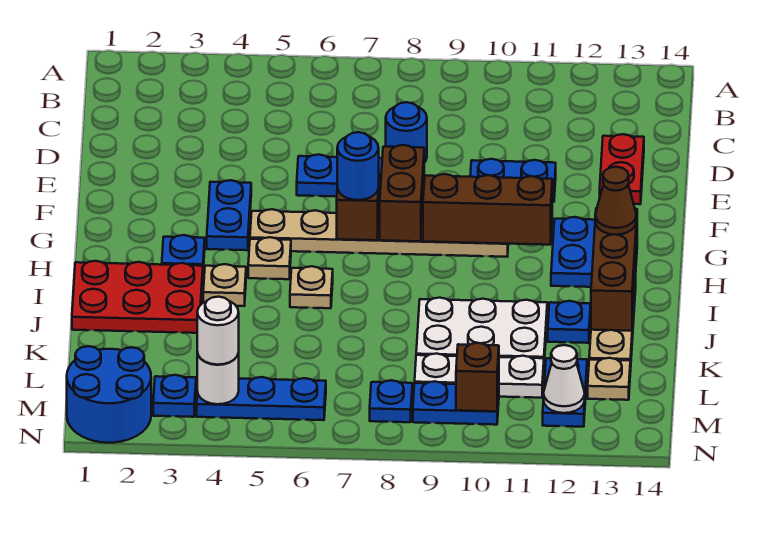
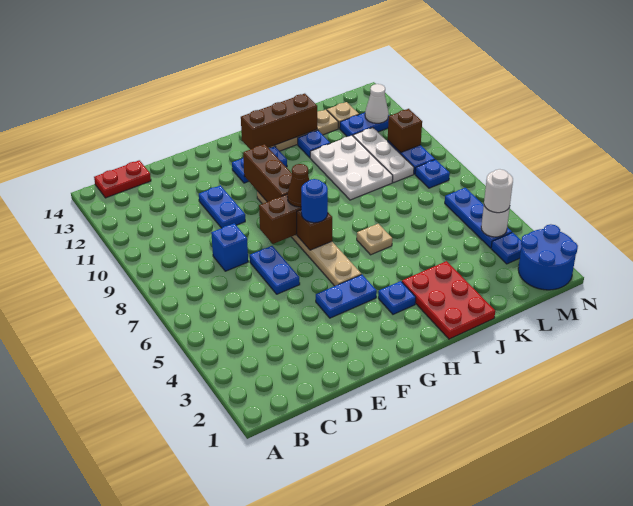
blue 1x1 round brick [386,102,427,163] -> blue 1x1 brick [211,223,248,271]
red 1x2 plate [600,134,644,204] -> red 1x2 plate moved to [94,160,151,198]
tan 1x1 plate [248,237,291,279] -> none
brown 1x1 cone [595,167,636,235] -> brown 1x1 cone moved to [287,164,309,207]
tan 1x1 plate [203,264,246,306] -> none

